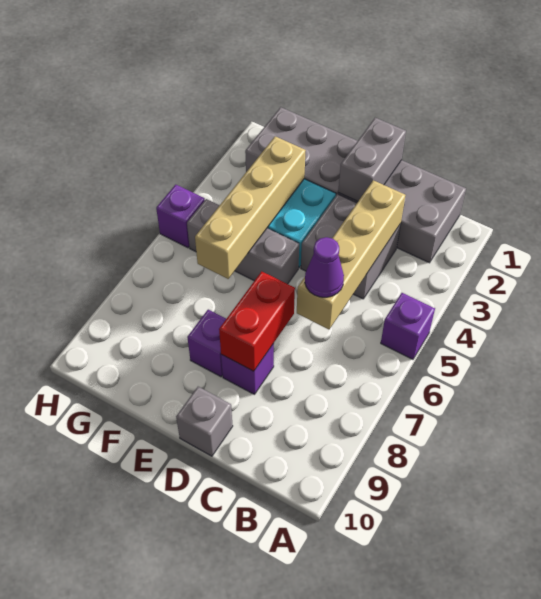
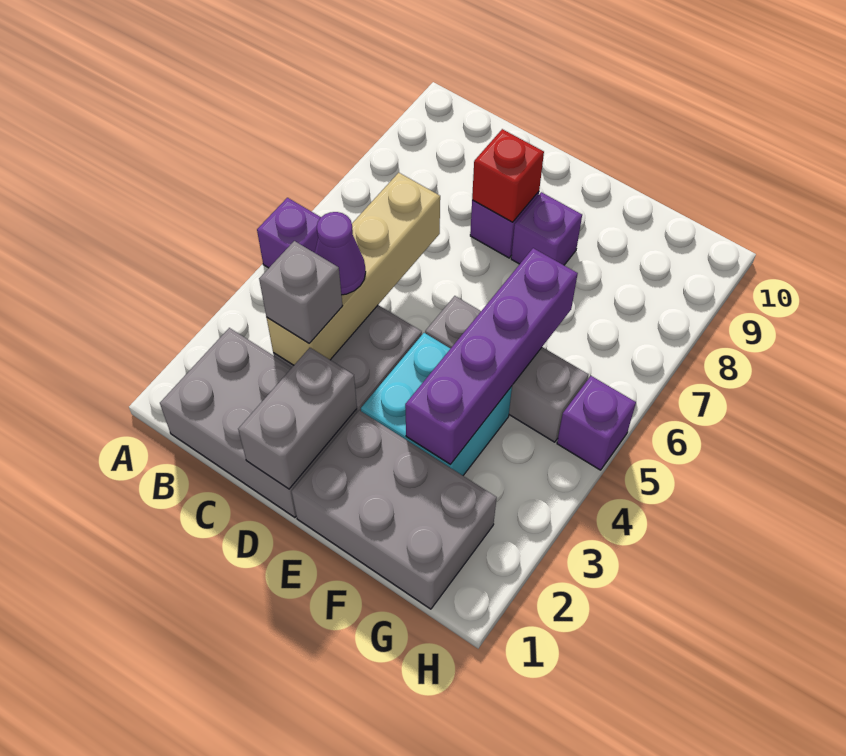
purple 1x1 cone [305,237,344,297] -> purple 1x1 cone moved to [315,212,366,295]
red 1x2 brick [219,271,295,371] -> red 1x1 brick [472,129,544,222]
grey 1x1 brick [176,387,233,456] -> grey 1x1 brick moved to [259,241,342,343]
tan 1x4 brick [195,136,306,279] -> purple 1x4 brick [405,248,578,465]

